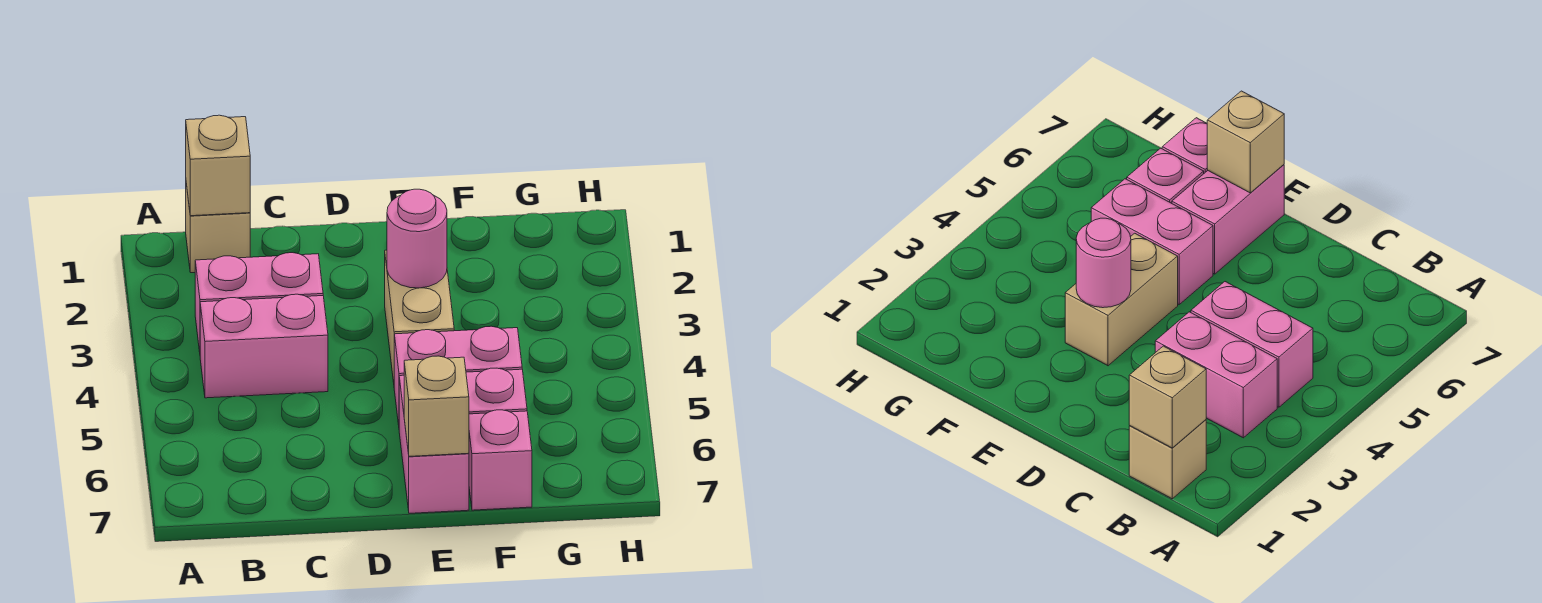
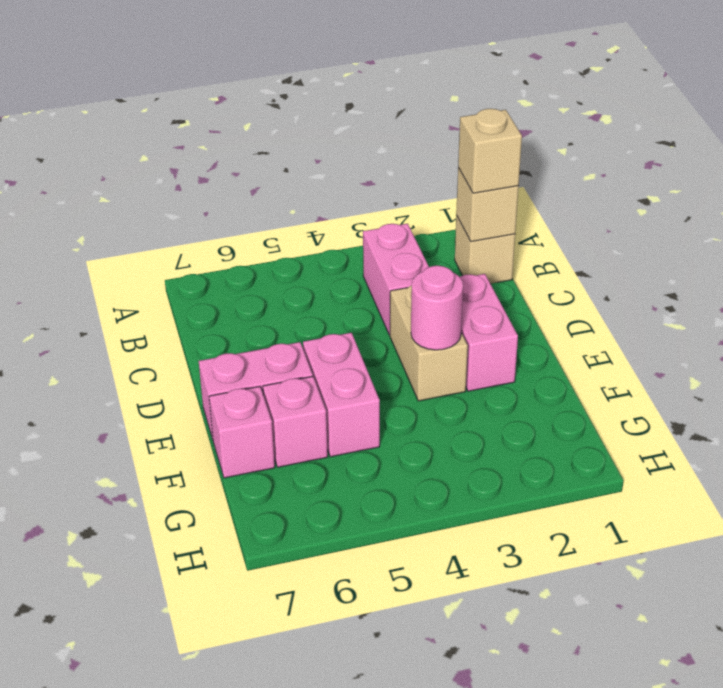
pink 1x2 brick [200,294,328,398] -> pink 1x2 brick moved to [460,274,518,391]
tan 1x2 brick [385,250,454,382] -> tan 1x2 brick turned to [390,285,468,401]
tan 1x1 brick [404,356,469,456] -> tan 1x1 brick moved to [458,109,522,193]

